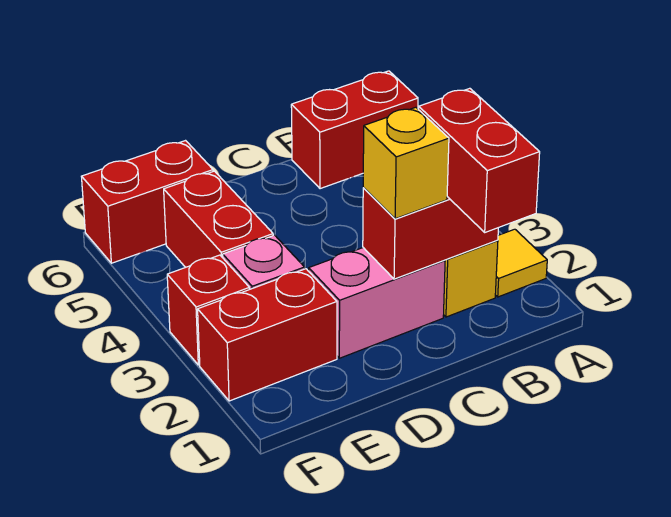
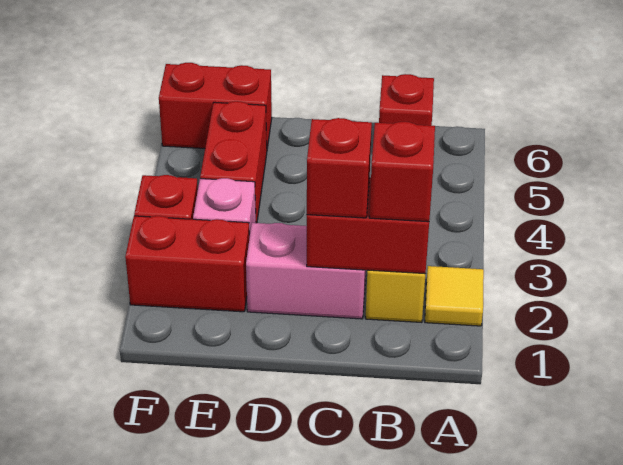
red 1x2 brick [291,71,418,189] -> red 1x1 brick [379,74,434,126]
red 1x2 brick [419,88,540,232] -> red 1x1 brick [369,122,435,222]
yellow 1x1 brick [363,107,449,219] -> red 1x1 brick [307,118,372,218]

